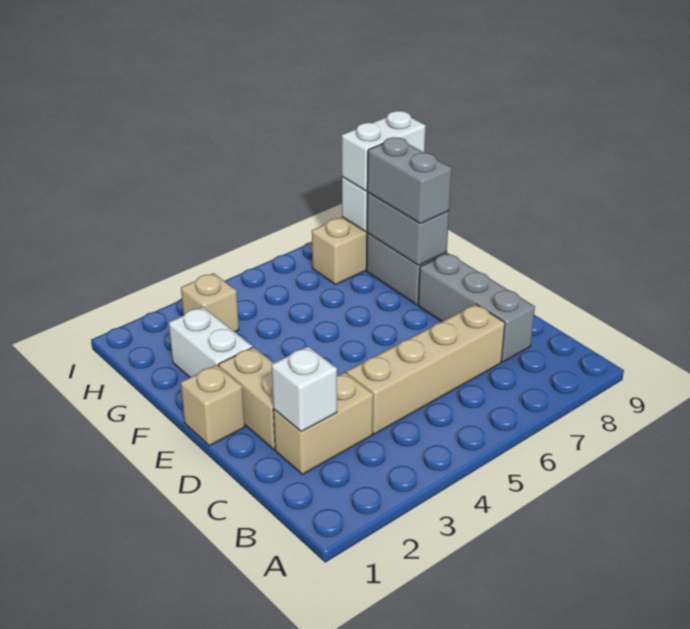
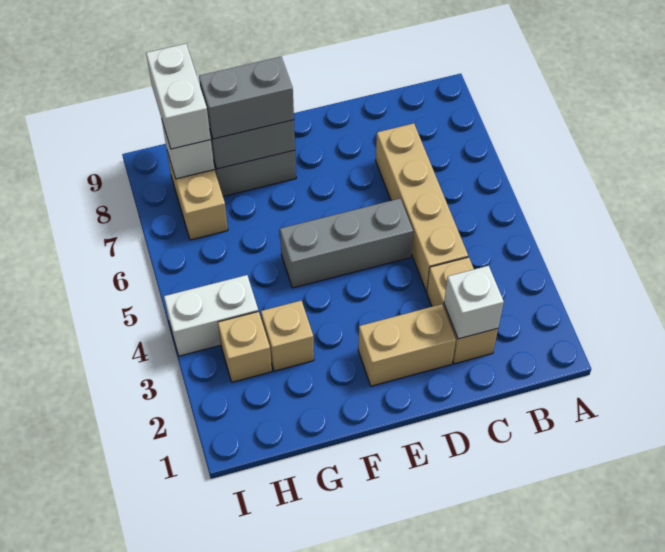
grey 1x3 brick [418,253,535,362] -> grey 1x3 brick moved to [280,199,413,288]
tan 1x1 brick [181,365,245,446] -> tan 1x1 brick moved to [261,301,314,371]
white 1x2 brick [169,307,252,377] -> white 1x2 brick moved to [164,275,258,356]

